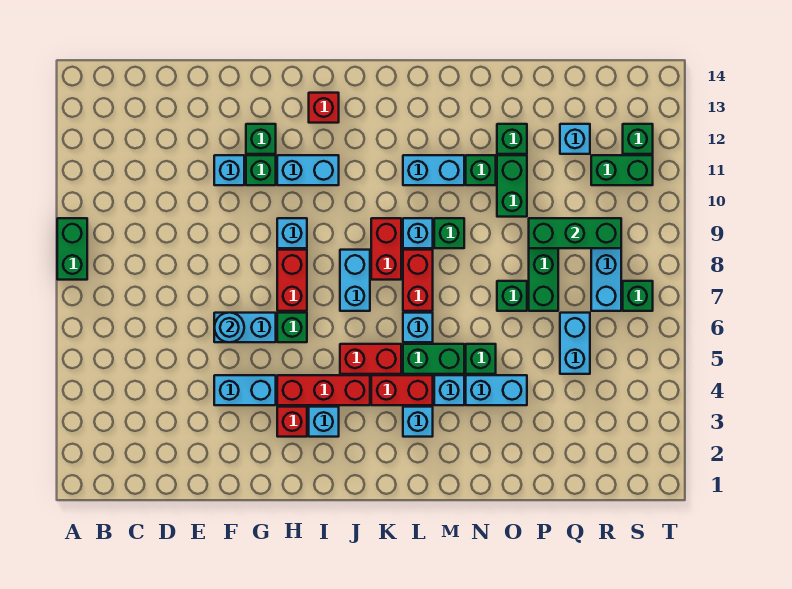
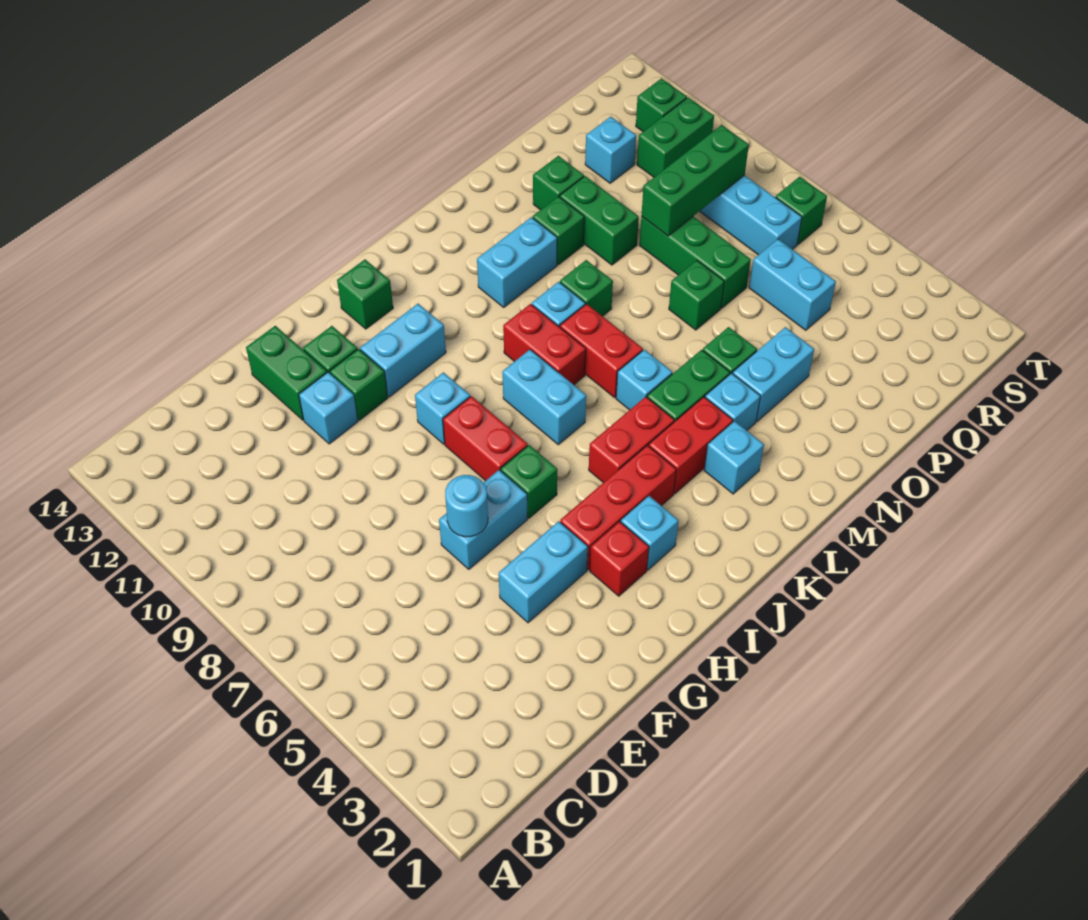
green 1x2 brick [57,218,87,280] -> green 1x2 brick moved to [246,326,327,420]
red 1x1 brick [309,93,339,123] -> green 1x1 brick [337,260,393,329]

